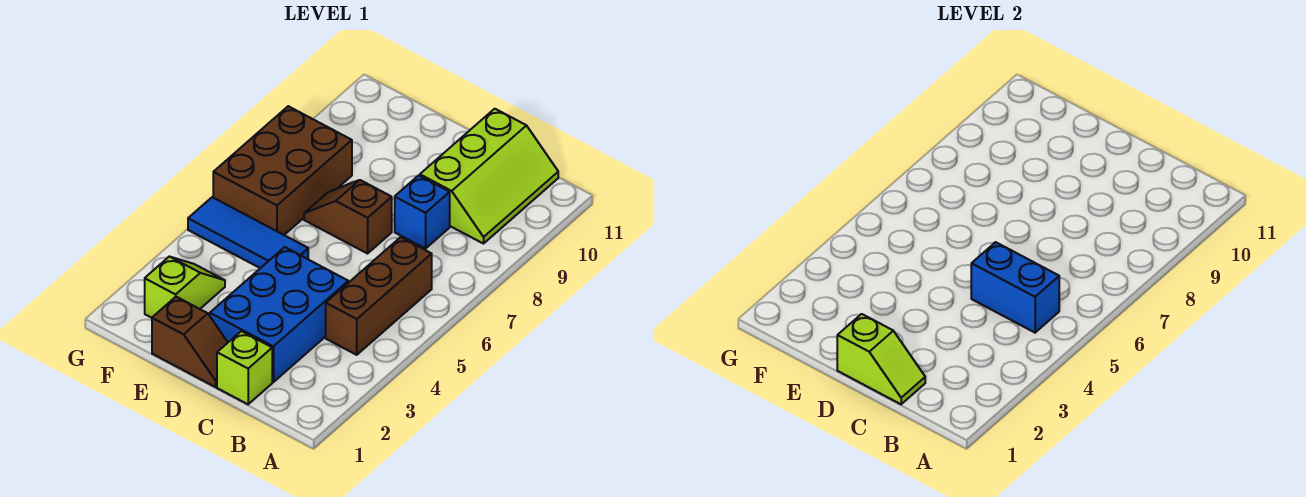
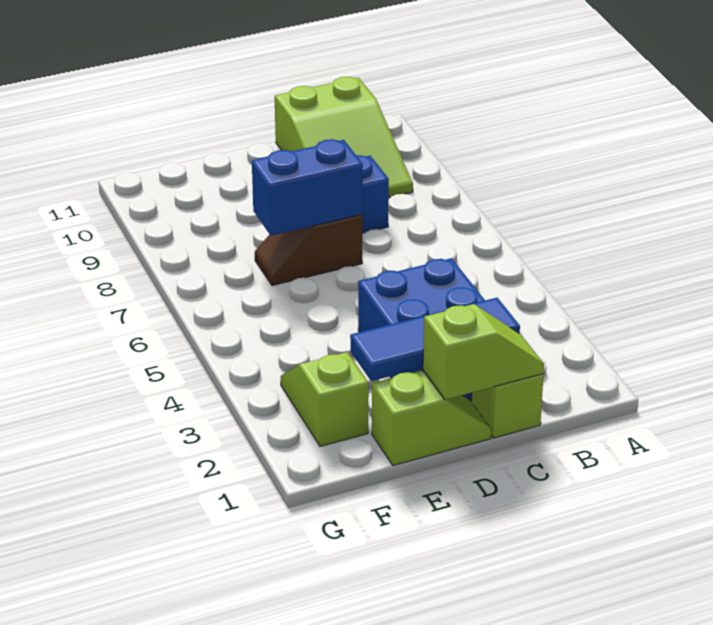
brown 1x3 brick [326,237,432,355] -> none
blue 1x2 brick [971,242,1059,333] -> blue 1x2 brick moved to [252,139,363,236]
lime 2x3 slope [420,109,558,244] -> lime 2x3 slope turned to [275,77,413,198]
brown 1x2 slope [152,297,228,387] -> lime 1x2 slope [372,370,492,465]
blue 1x3 tile [188,197,308,268] -> blue 1x3 tile moved to [350,298,520,381]
brown 2x3 brick [213,106,352,235] -> none

